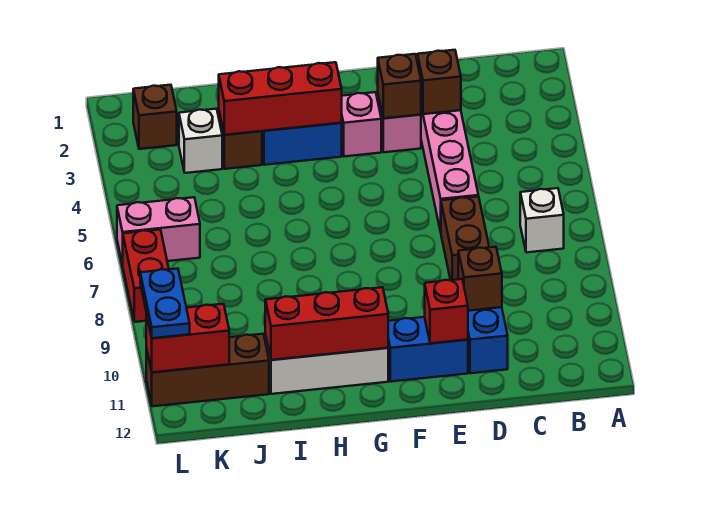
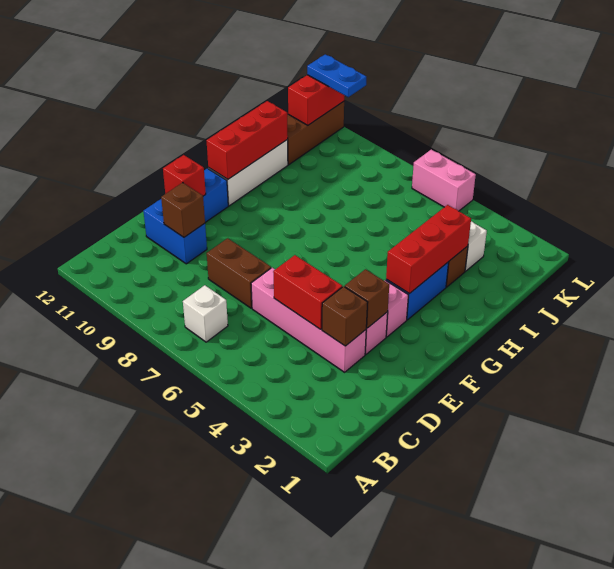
brown 1x1 brick [133,85,177,149] -> none
pink 1x2 brick [117,197,200,265] -> pink 1x2 brick turned to [412,150,476,211]
red 1x2 brick [123,230,169,322] -> red 1x2 brick moved to [273,255,342,329]

